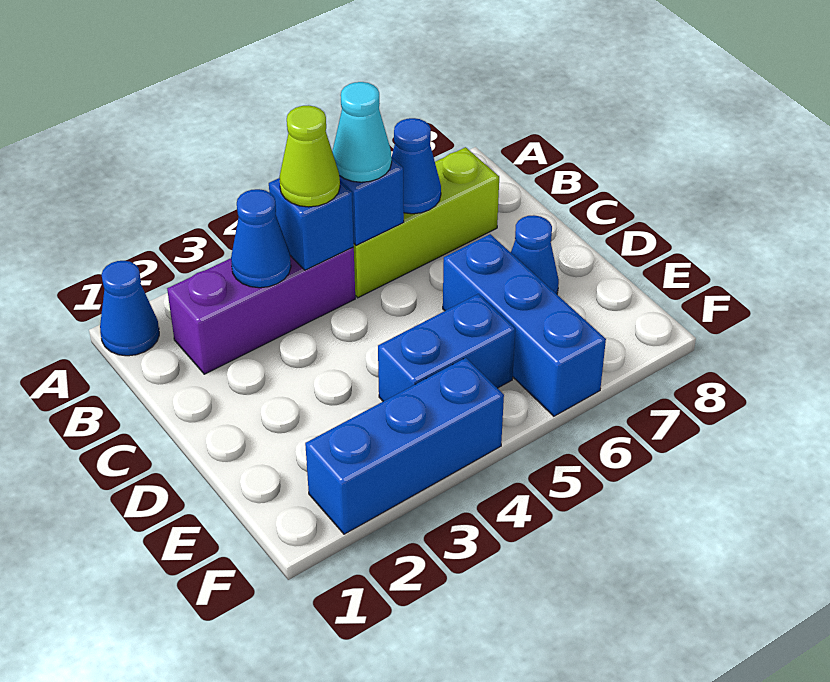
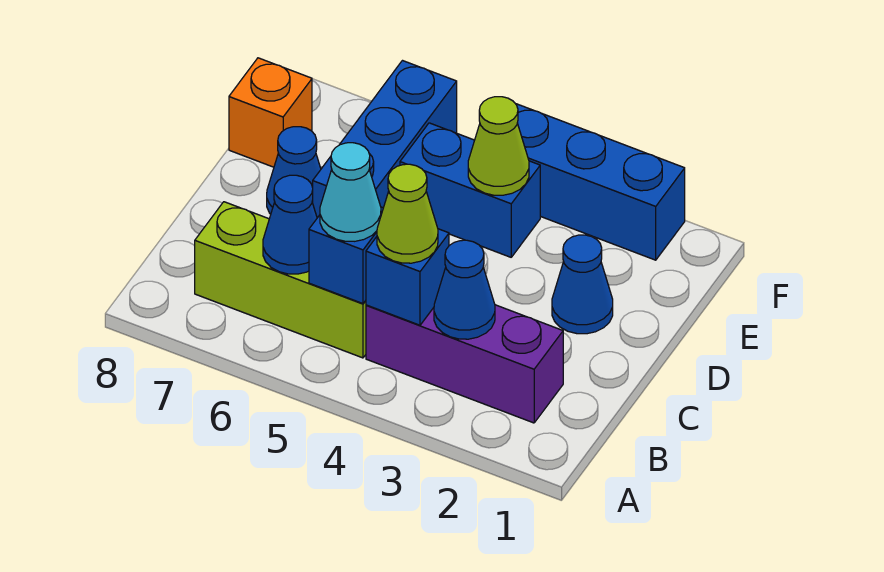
blue 1x1 cone [100,261,159,356] -> blue 1x1 cone moved to [552,235,613,334]
none -> lime 1x1 cone [468,97,529,195]
none -> orange 1x1 brick [229,58,312,167]

